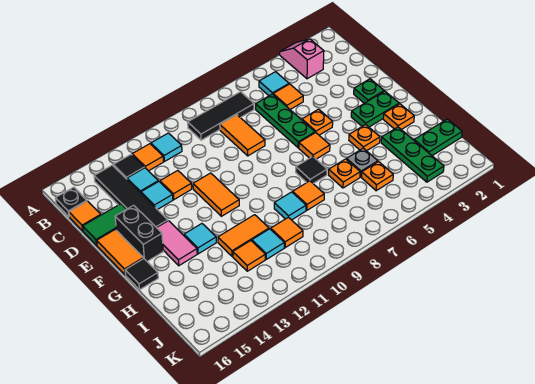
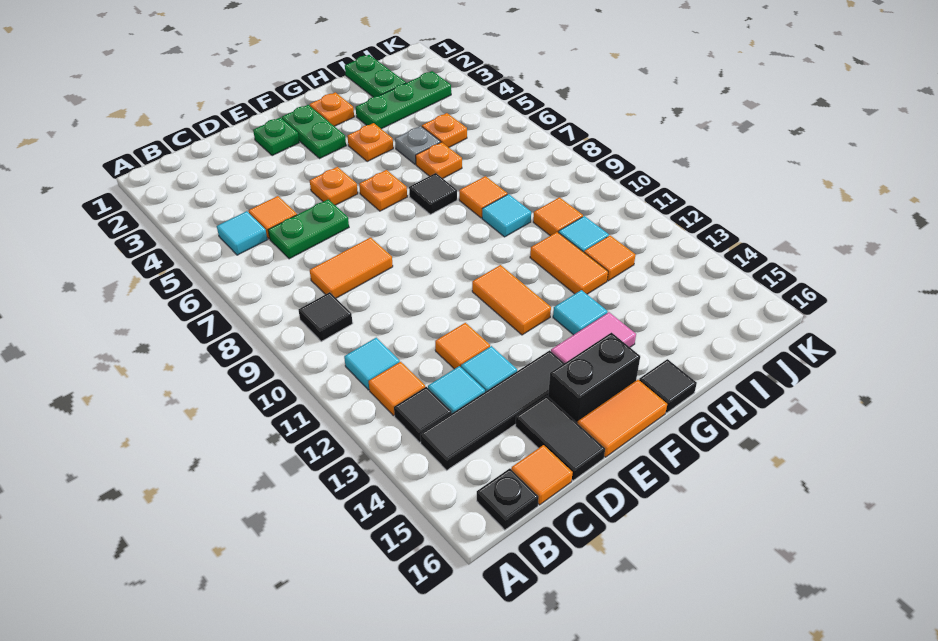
pink 1x2 slope [280,39,324,79] -> none
black 1x3 tile [188,92,254,140] -> black 1x1 tile [298,292,353,341]
green 1x3 plate [256,94,315,148] -> green 1x2 plate [268,199,349,259]
green 1x2 tile [83,204,126,245] -> black 1x2 tile [515,396,605,481]
orange 1x2 tile [193,173,239,216] -> orange 1x2 tile turned to [472,265,551,335]
orange 1x1 tile [299,133,330,159] -> orange 1x1 plate [359,170,407,211]

